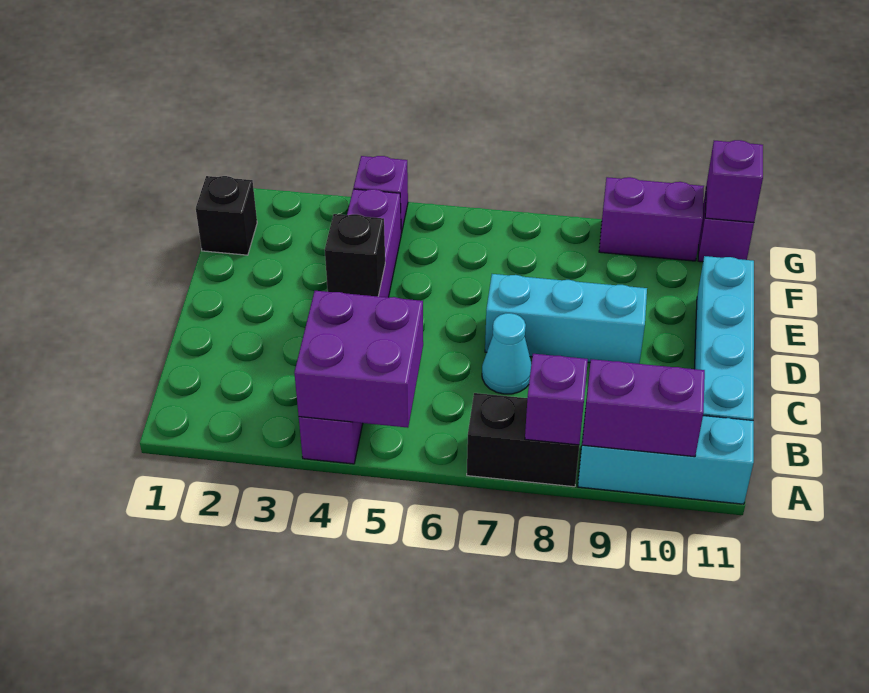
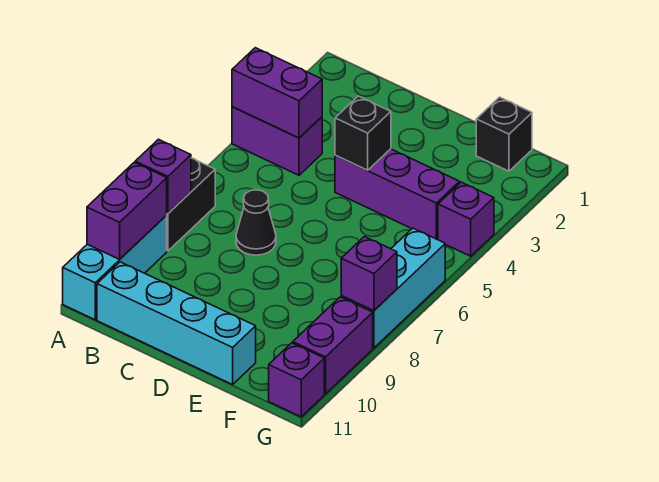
purple 2x2 brick [294,291,423,428] -> purple 1x2 brick [232,48,322,138]
cyan 1x1 cone [482,313,532,394] -> black 1x1 cone [236,190,276,255]
cyan 1x3 brick [485,274,647,364] -> cyan 1x3 brick moved to [341,228,445,348]
purple 1x1 brick [705,140,763,222] -> purple 1x1 brick moved to [341,237,397,311]

